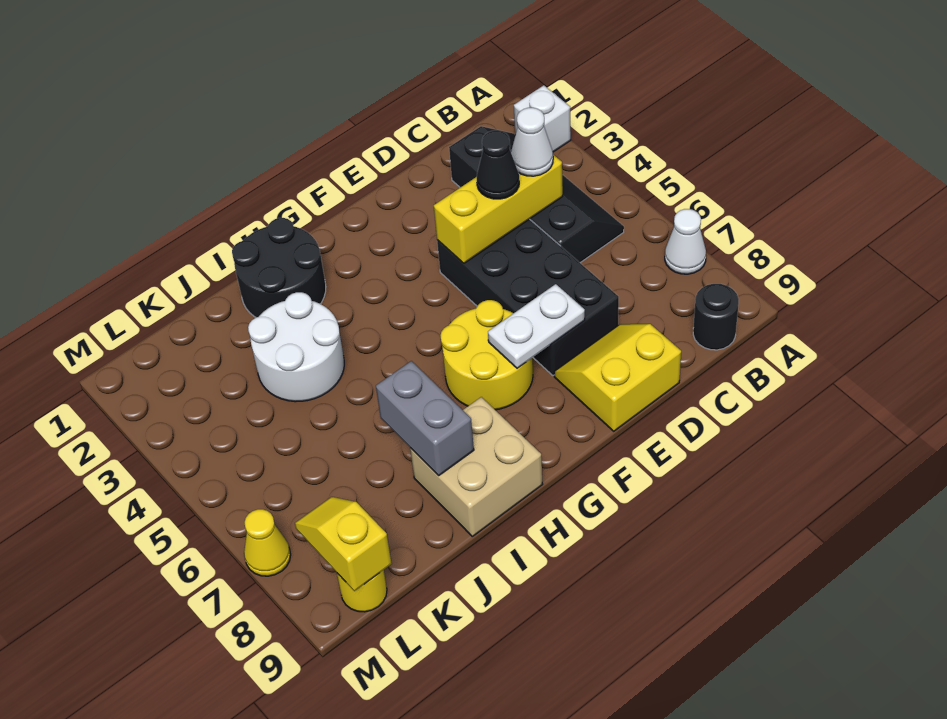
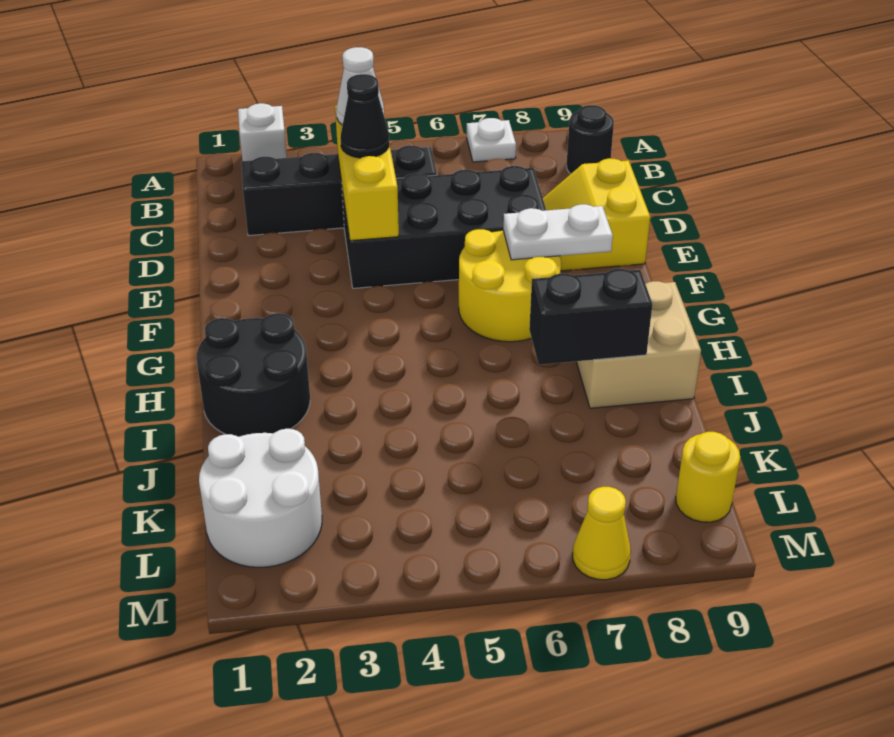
white 1x1 cone [665,209,706,274] -> white 1x1 plate [467,118,516,162]
white 1x2 plate [488,284,585,368] -> white 1x2 plate turned to [503,204,613,260]
white 2x2 round brick [248,292,344,402] -> white 2x2 round brick moved to [199,429,322,567]
grey 1x2 brick [376,361,474,476] -> black 1x2 brick [529,269,652,365]
yellow 1x2 slope [295,497,392,591] -> none

